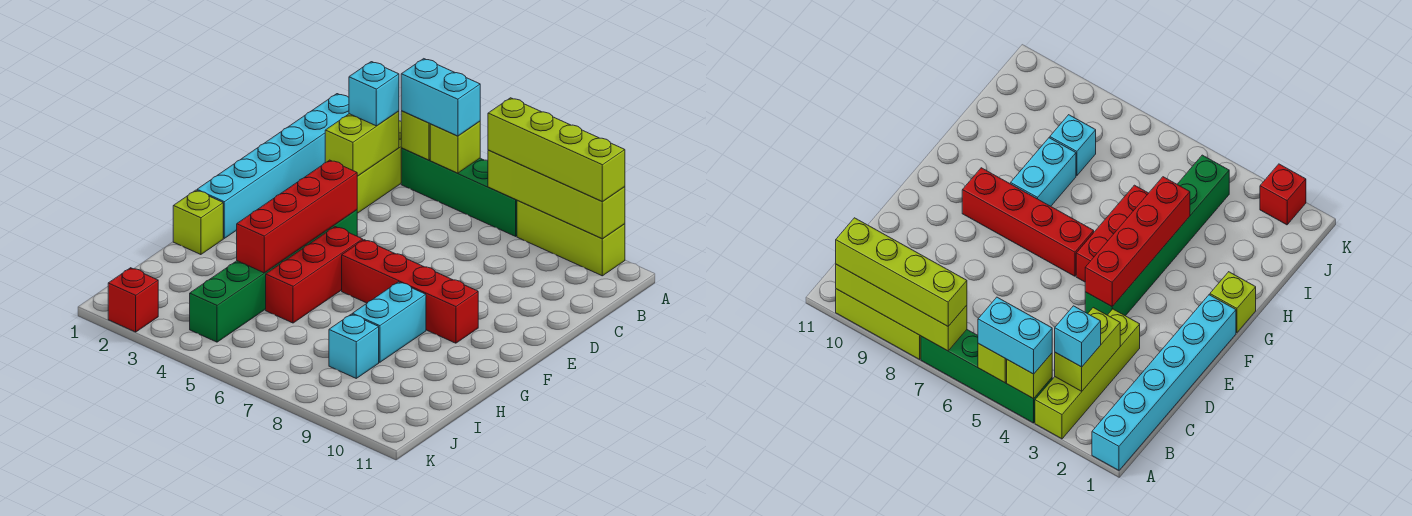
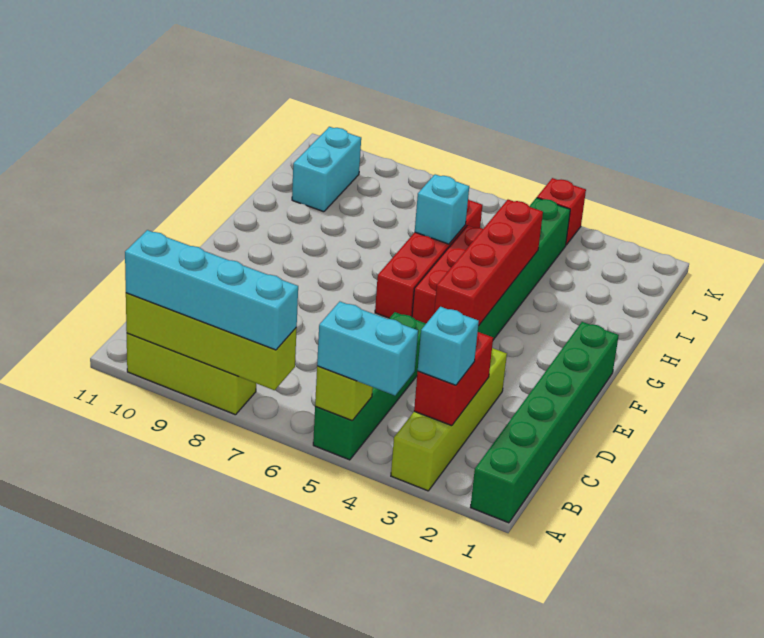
cyan 1x6 brick [197,94,349,238] -> green 1x6 brick [470,322,619,523]
green 1x4 brick [401,148,517,236] -> green 1x4 brick turned to [313,312,426,460]
lime 1x1 brick [401,111,430,160] -> none
lime 1x4 brick [488,98,625,202] -> cyan 1x4 brick [125,230,298,350]
lime 1x2 brick [325,111,399,176] -> red 1x2 brick [414,332,493,426]
red 1x4 brick [342,240,478,343] -> red 1x4 brick turned to [375,199,482,318]
lime 1x1 brick [173,190,223,255] -> none
cyan 1x2 brick [352,282,426,362] -> cyan 1x2 brick moved to [292,127,361,212]
cyan 1x1 brick [329,314,379,378] -> cyan 1x1 brick moved to [415,174,469,244]
red 1x1 brick [108,268,158,332] -> red 1x1 brick moved to [537,178,586,245]

